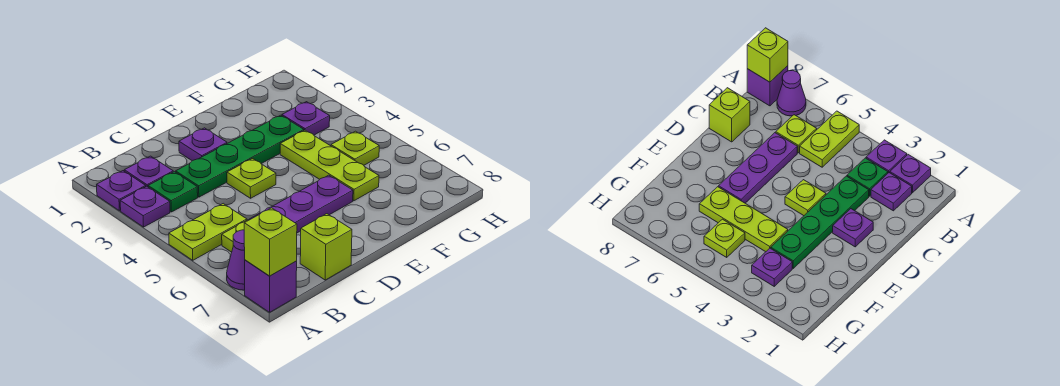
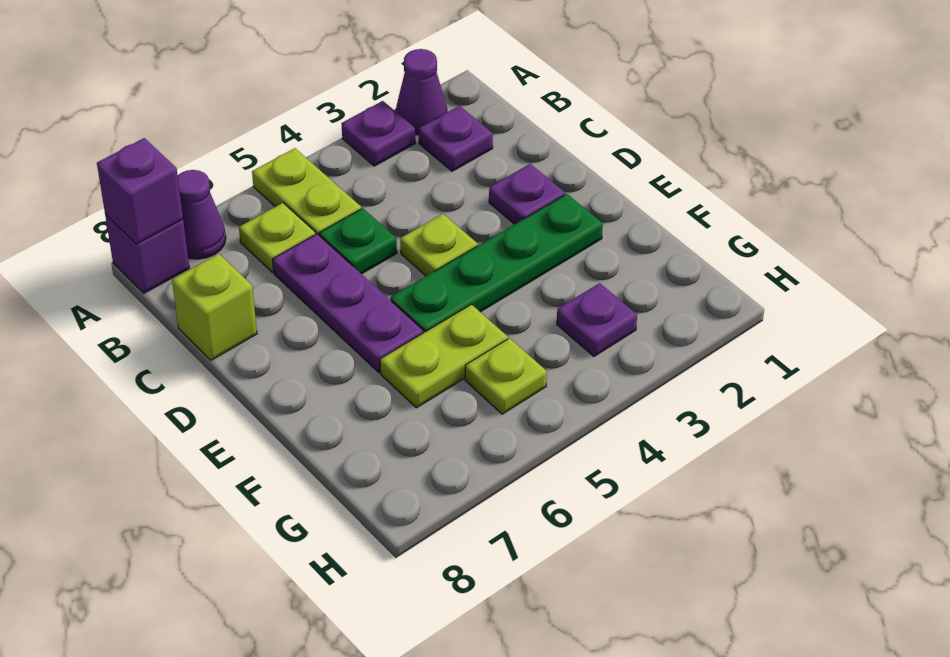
purple 1x1 plate [97,171,146,211] -> purple 1x1 cone [396,49,447,135]
lime 1x1 brick [244,208,297,276] -> purple 1x1 brick [97,138,183,244]
green 1x1 plate [148,172,198,212] -> green 1x1 plate moved to [319,208,397,274]
green 1x4 plate [176,115,304,197] -> green 1x4 plate turned to [390,194,603,333]
lime 1x3 plate [280,130,379,201] -> lime 1x2 plate [380,304,508,408]

